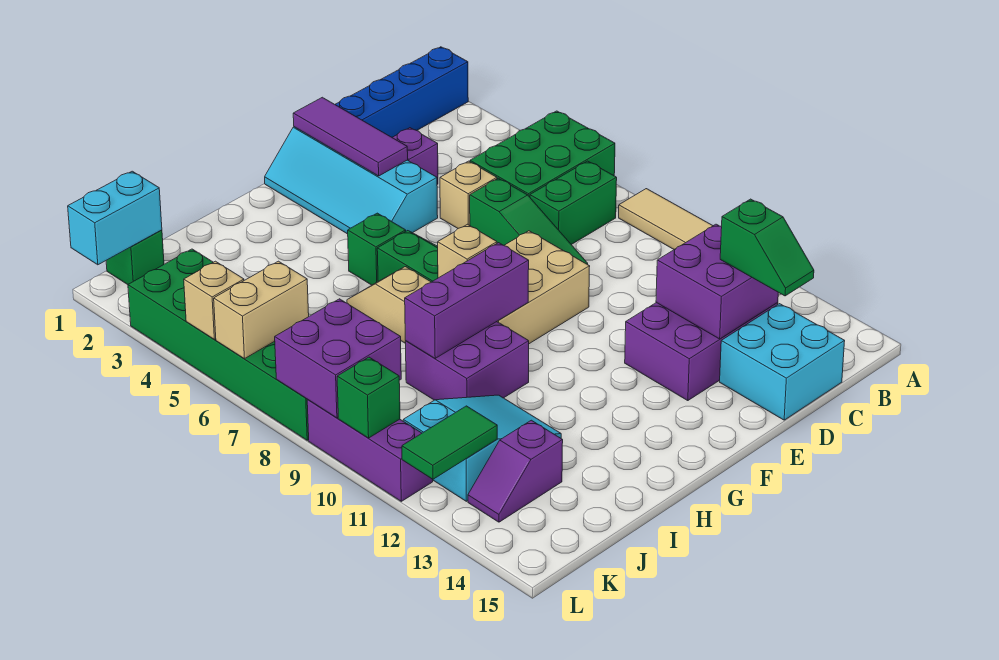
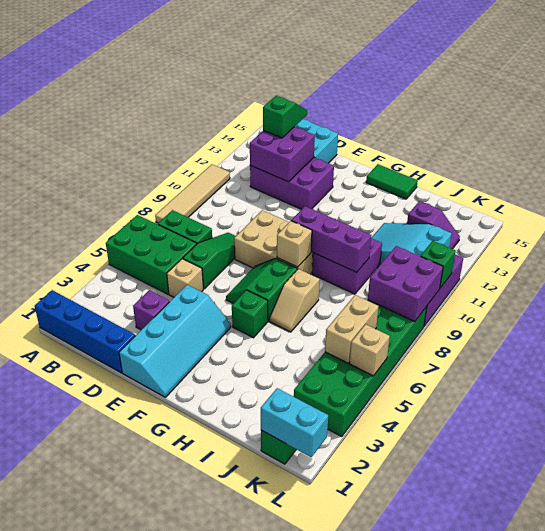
purple 1x3 tile [293,97,408,176] -> none
tan 1x2 brick [214,261,309,359] -> tan 1x2 brick turned to [325,295,379,363]
green 1x2 tile [402,406,497,479] -> green 1x2 tile moved to [366,164,418,199]

